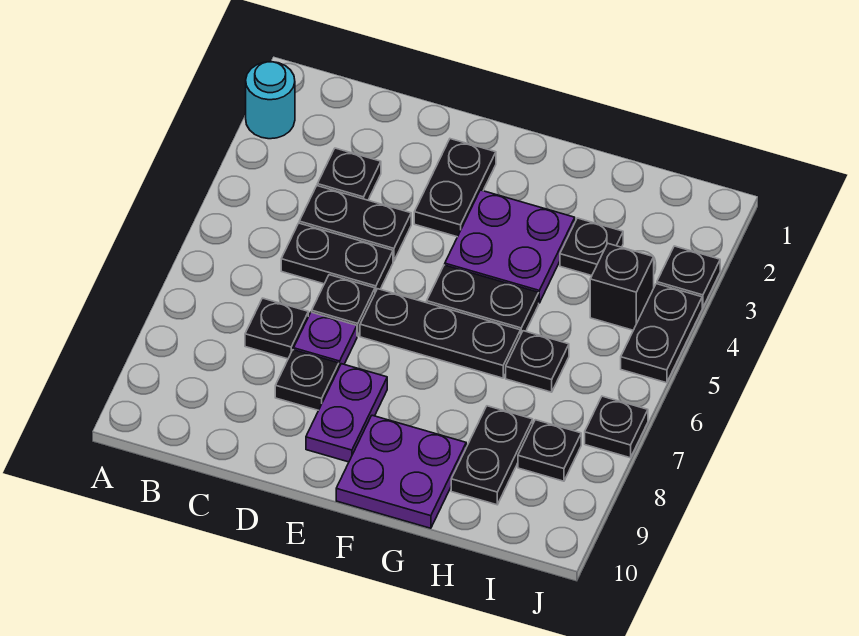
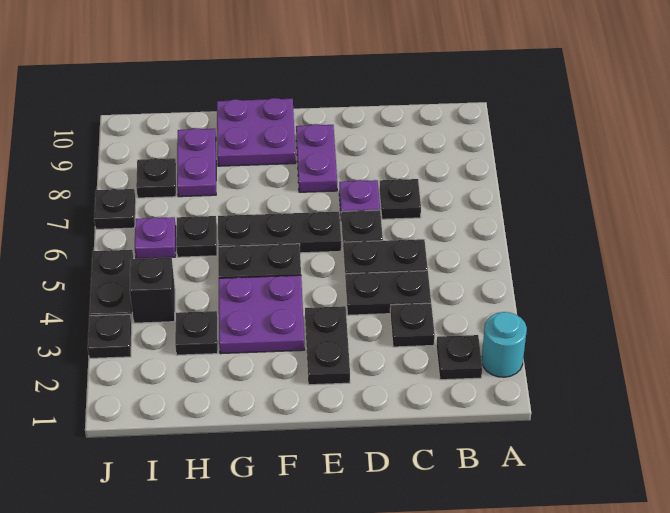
black 1x1 plate [275,350,339,410] -> black 1x1 plate moved to [436,335,482,380]
black 1x2 plate [451,406,533,505] -> purple 1x2 plate [177,128,216,197]
none -> purple 1x1 plate [135,217,176,259]

